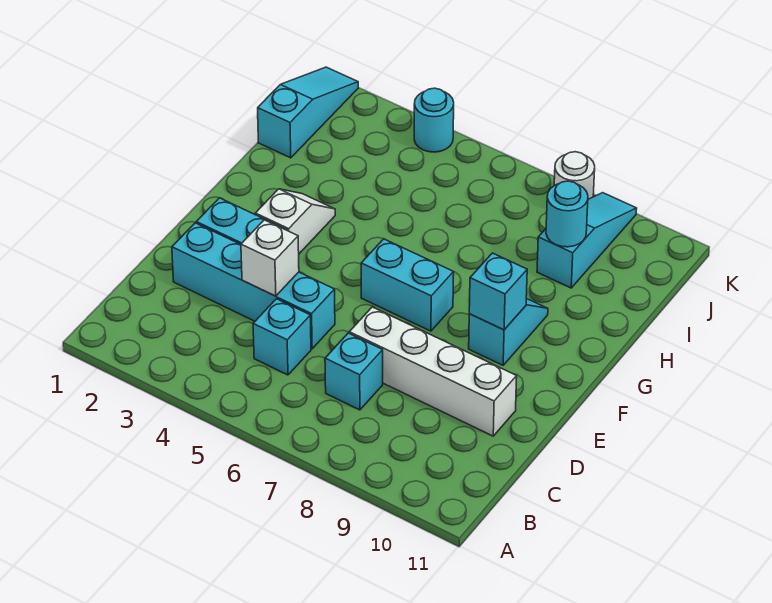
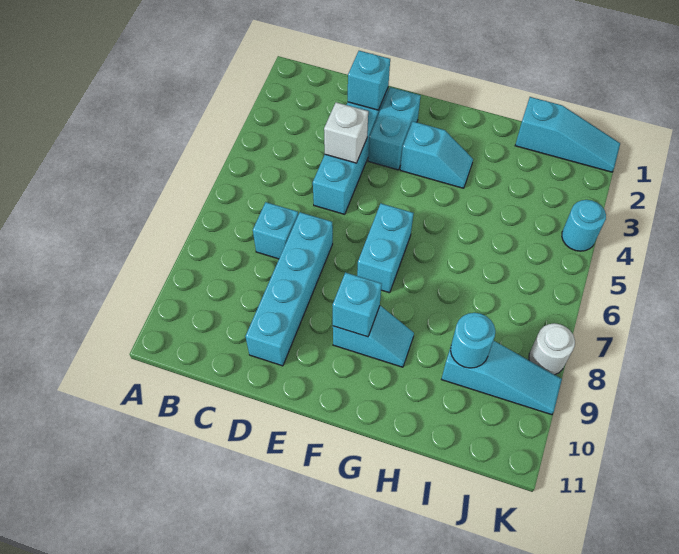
cyan 1x1 brick [253,299,311,375] -> cyan 1x1 brick moved to [348,51,390,110]
white 1x4 brick [349,307,517,436] -> cyan 1x4 brick [245,212,333,366]
white 1x2 slope [255,189,335,254] -> cyan 1x2 slope [400,121,473,188]

